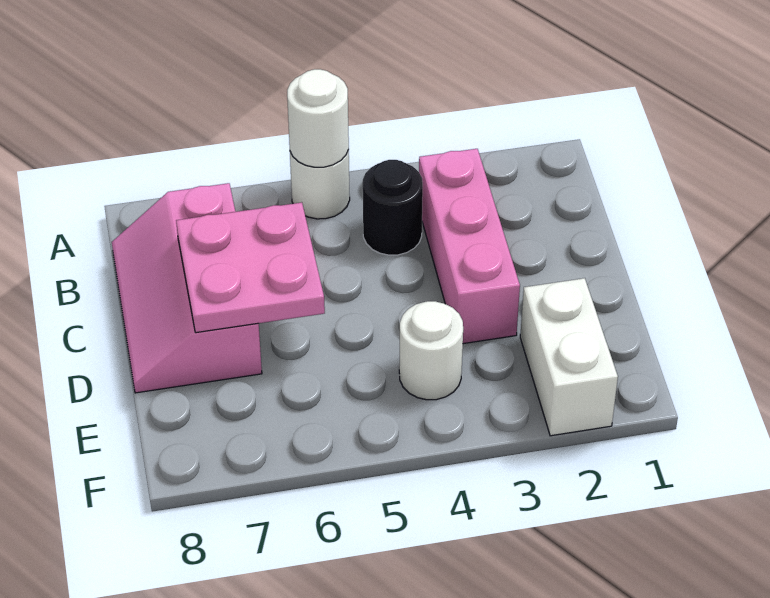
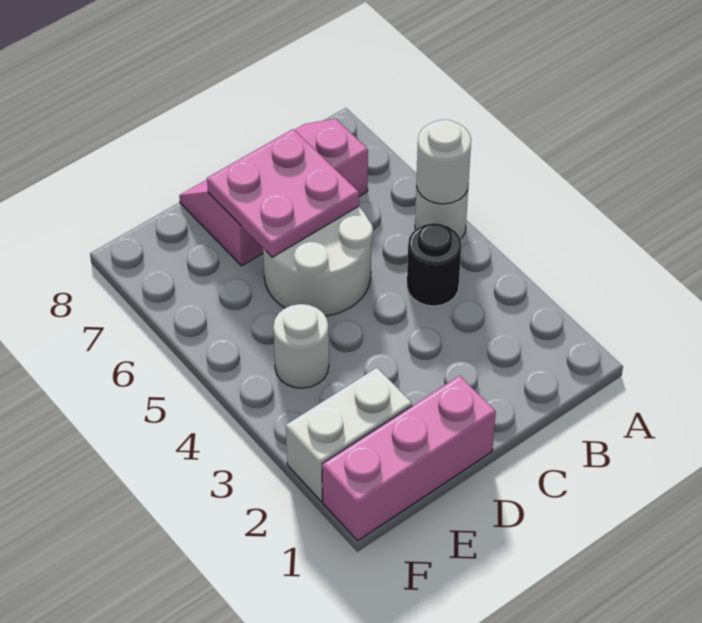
pink 1x3 brick [419,149,520,344] -> pink 1x3 brick moved to [322,376,496,541]
none -> white 2x2 round brick [263,206,373,316]

